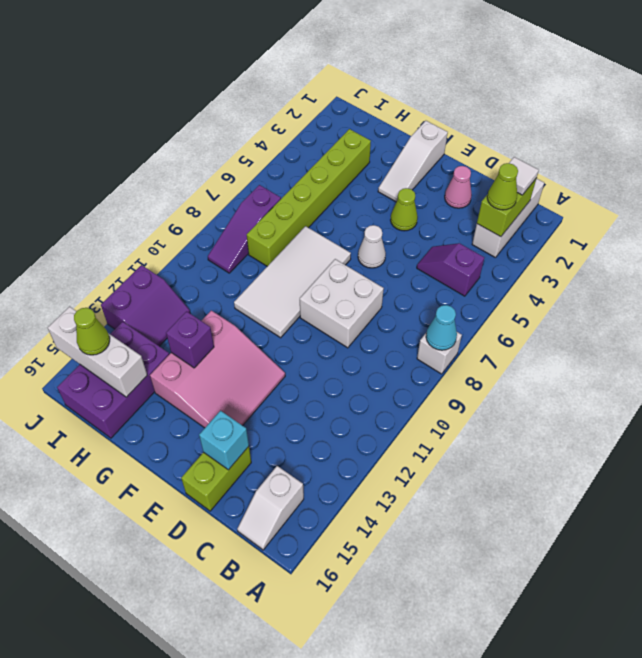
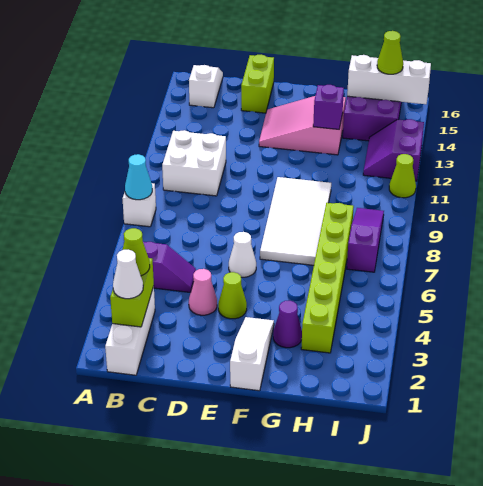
white 1x1 tile [509,157,539,195] -> white 1x1 cone [113,250,143,299]
pink 1x1 cone [445,166,472,208] -> pink 1x1 cone moved to [189,269,217,315]
white 2x2 brick [300,259,384,348] -> white 2x2 brick moved to [162,130,226,196]
cyan 1x1 brick [199,411,249,470] -> none
pink 3x3 slope [150,310,285,428] -> pink 2x3 slope [259,96,346,155]
none -> purple 1x1 cone [273,301,302,348]
none -> lime 1x1 cone [389,154,416,198]

